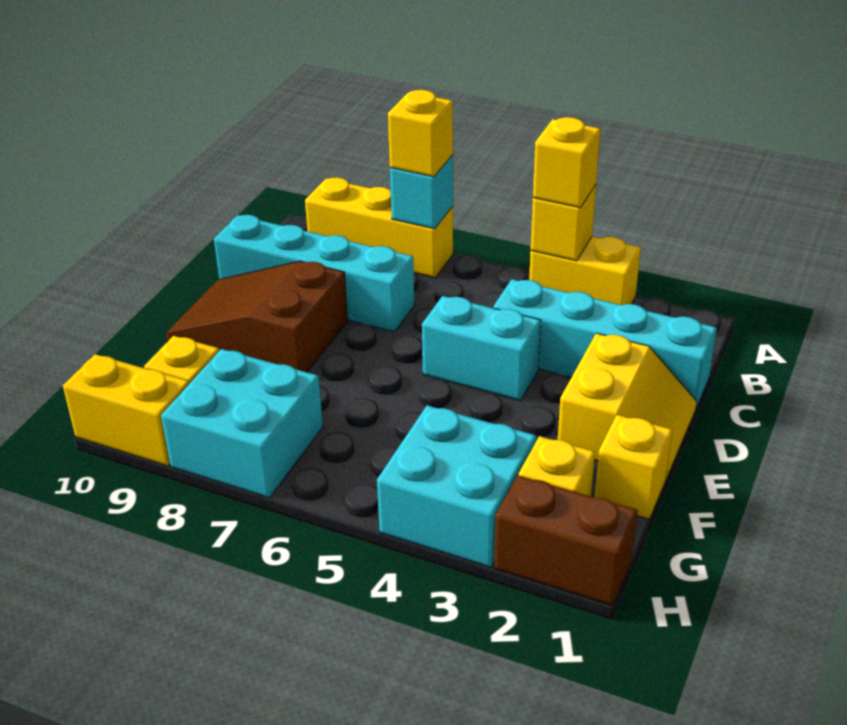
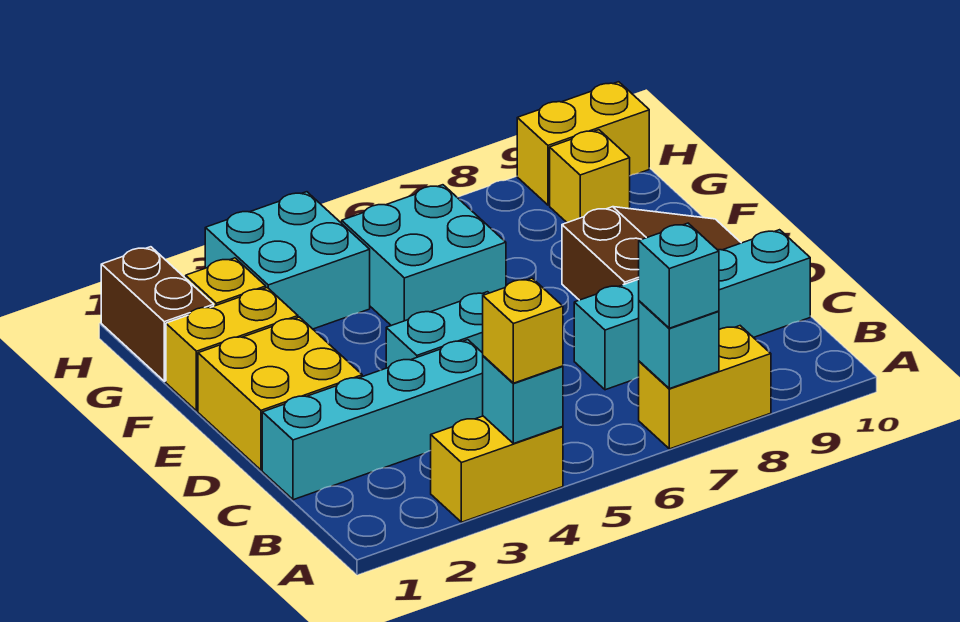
yellow 1x1 brick [531,185,596,261] -> cyan 1x1 brick [483,356,563,444]
yellow 1x3 brick [305,178,453,278] -> yellow 1x2 brick [639,326,771,449]
yellow 1x1 brick [388,90,453,177] -> cyan 1x1 brick [639,223,719,328]
yellow 2x2 slope [558,333,697,479] -> yellow 2x2 brick [198,317,362,470]
yellow 1x1 brick [595,415,672,519] -> yellow 1x2 brick [166,288,298,411]
cyan 2x2 brick [161,349,323,498] -> cyan 2x2 brick moved to [342,185,506,326]
brown 1x2 brick [494,476,638,606] -> brown 1x2 brick turned to [101,247,214,381]

